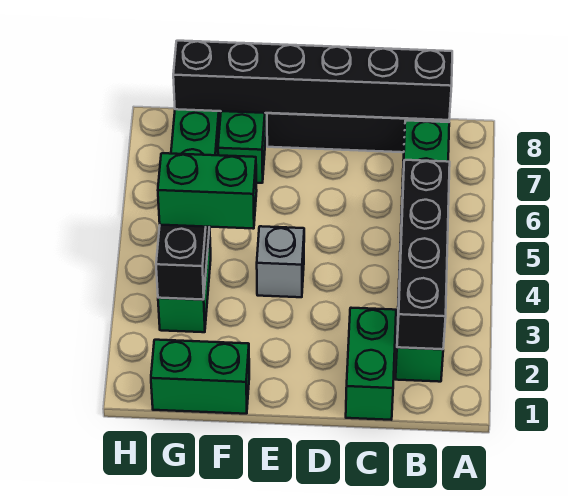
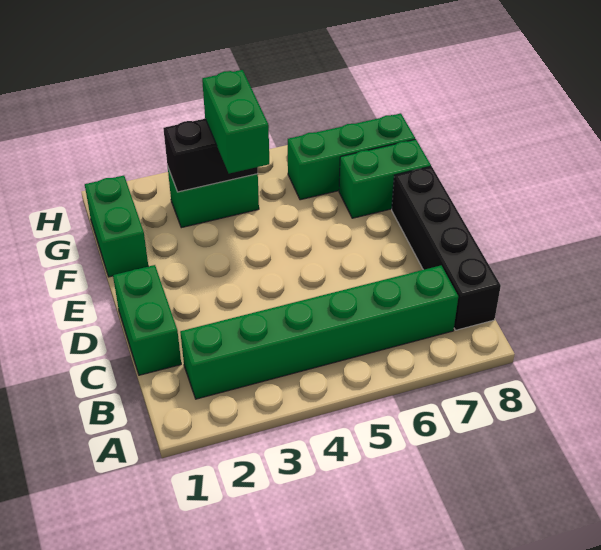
black 1x4 brick [397,160,450,349] -> none
black 1x6 brick [173,41,452,120] -> none
green 1x2 brick [346,308,396,420] -> green 1x2 brick turned to [113,265,181,375]
grey 1x1 brick [257,226,304,297] -> none

